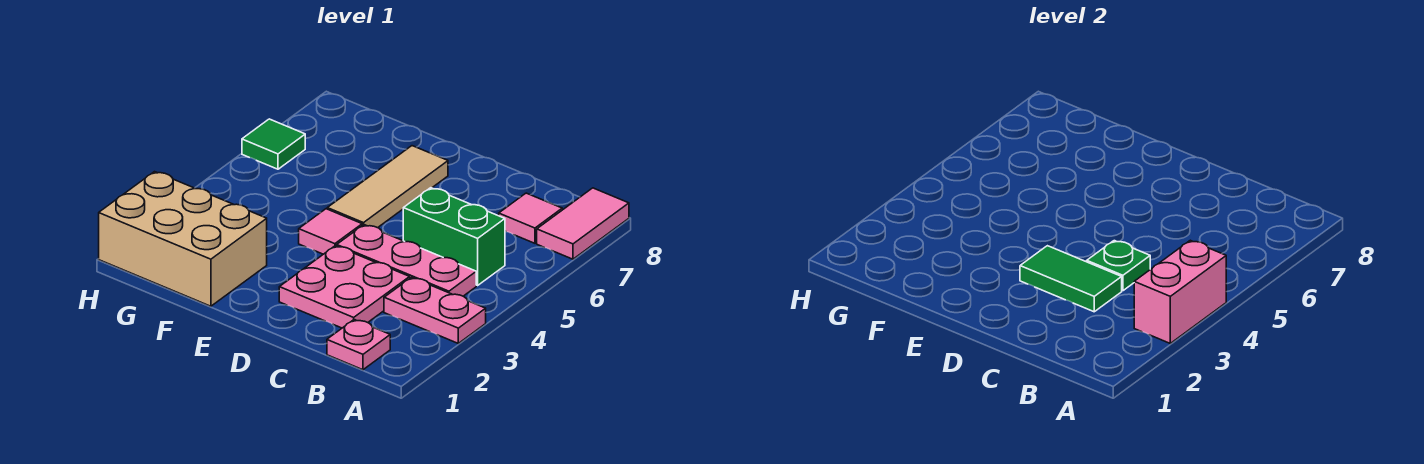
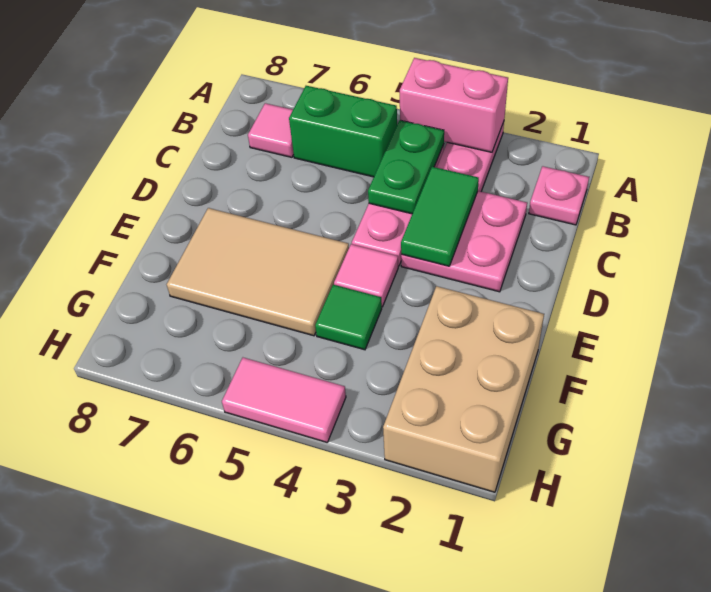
pink 1x2 tile [537,188,629,259] -> pink 1x2 tile moved to [222,358,346,442]
green 1x2 brick [403,188,505,285] -> green 1x2 brick turned to [289,86,397,177]
green 1x1 plate [1087,241,1150,291] -> green 1x2 plate [368,120,444,214]
tan 1x3 tile [327,146,448,228] -> tan 2x3 tile [167,208,349,336]
green 1x1 tile [242,119,305,169] -> green 1x1 tile moved to [315,285,382,350]

